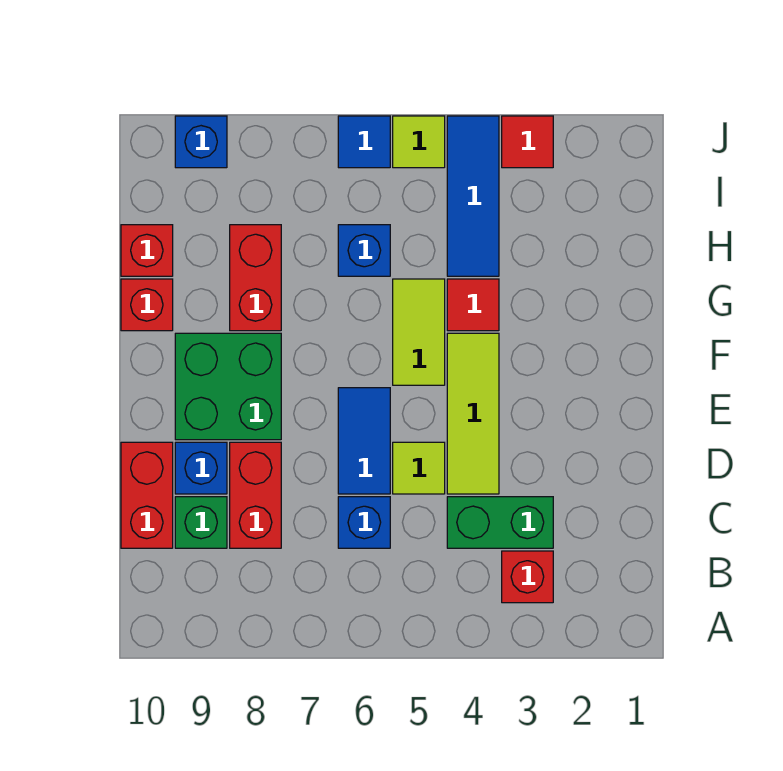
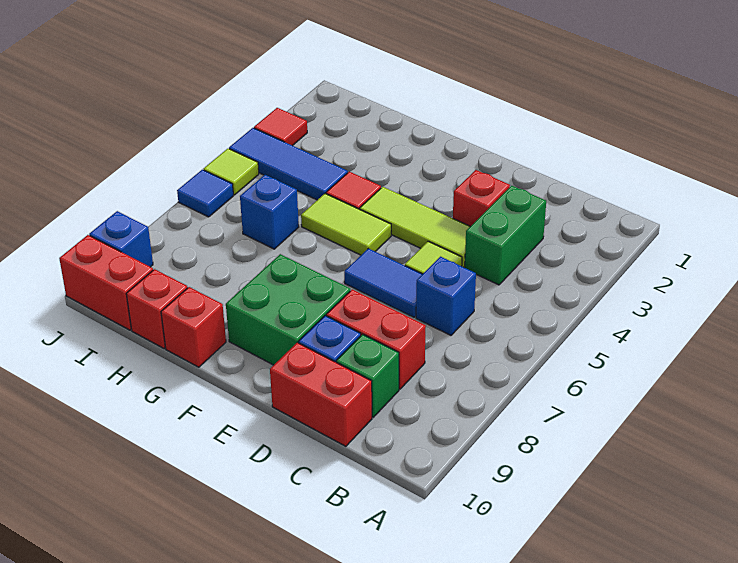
red 1x1 brick [502,551,553,603] -> red 1x1 brick moved to [453,170,510,227]
red 1x2 brick [230,225,281,331] -> red 1x2 brick moved to [59,235,153,330]

